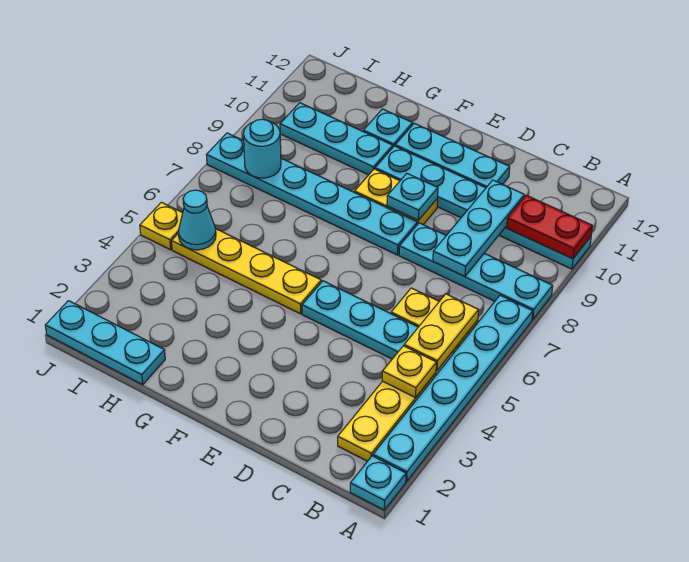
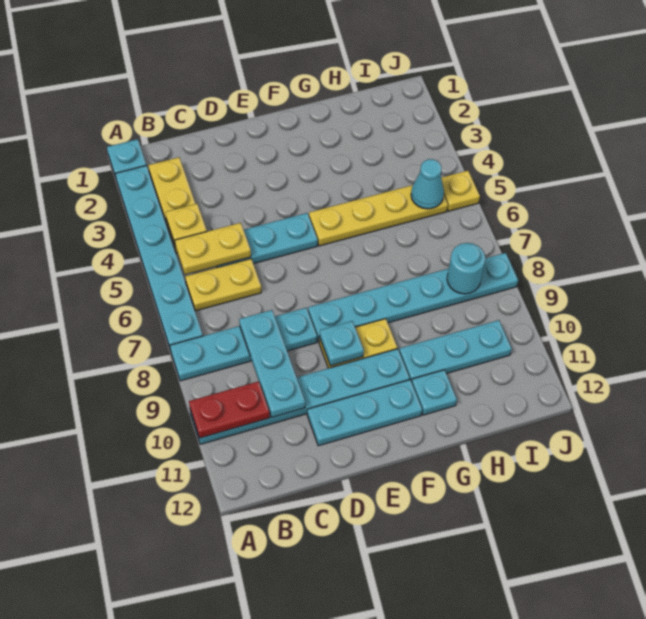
yellow 1x2 plate [404,294,478,371] -> yellow 1x2 plate turned to [175,223,251,274]
cyan 1x3 plate [45,301,165,385] -> none

